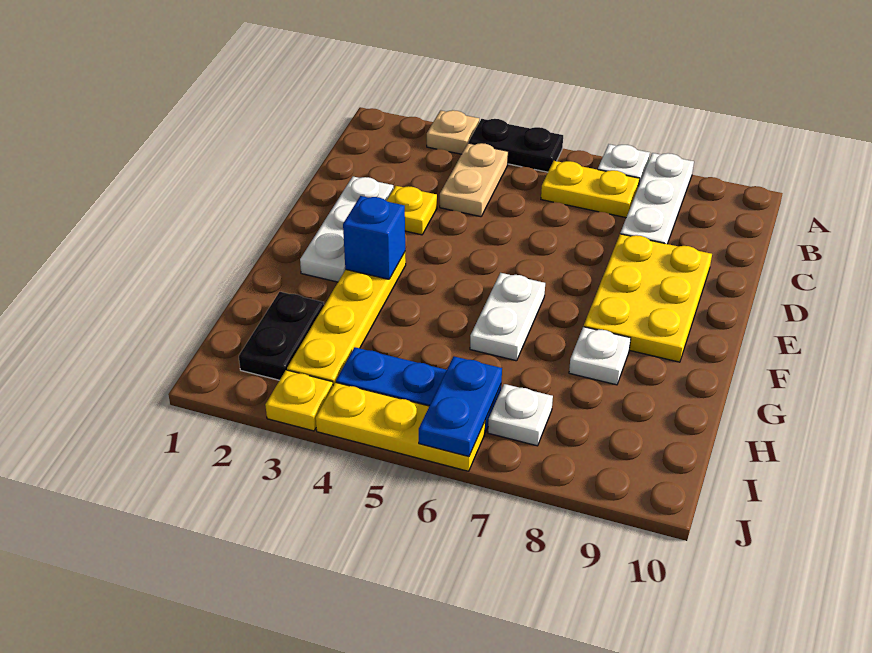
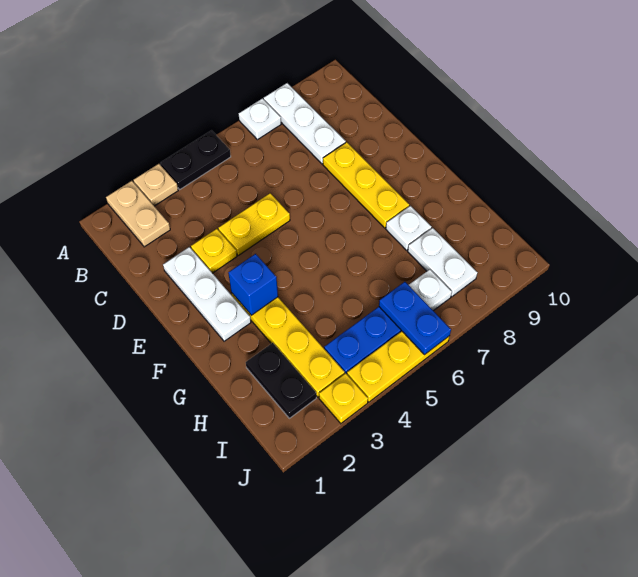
tan 1x2 plate [440,143,508,217] -> tan 1x2 plate moved to [106,181,170,247]
yellow 1x2 plate [541,161,640,218] -> yellow 1x2 plate moved to [218,193,290,255]
yellow 2x3 plate [584,234,712,362] -> yellow 1x3 plate [323,142,409,228]
white 1x2 plate [470,273,545,361] -> white 1x2 plate moved to [408,228,477,297]

